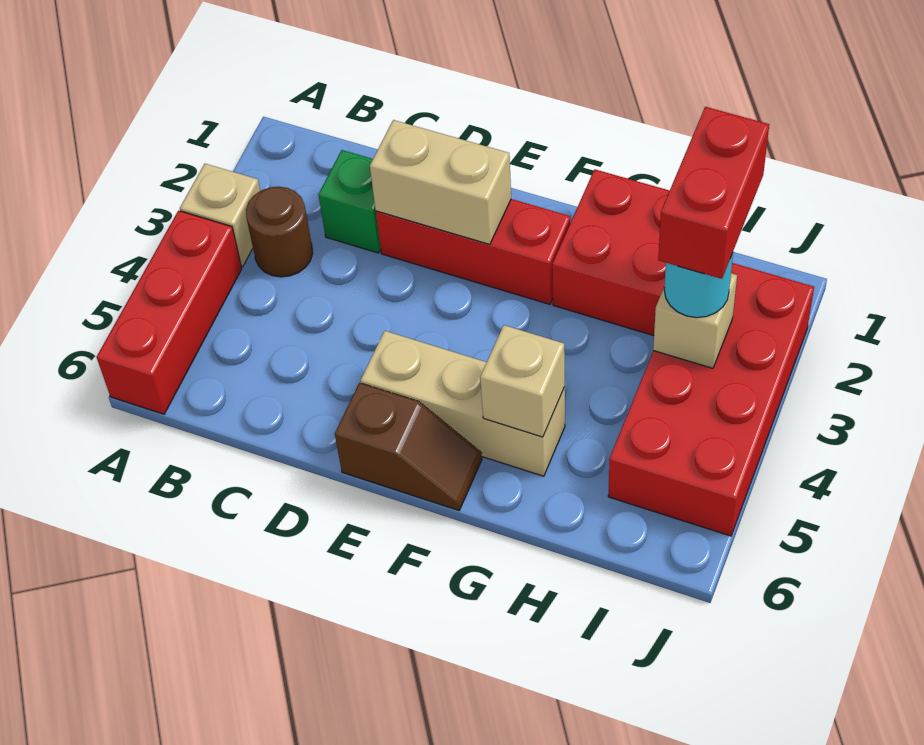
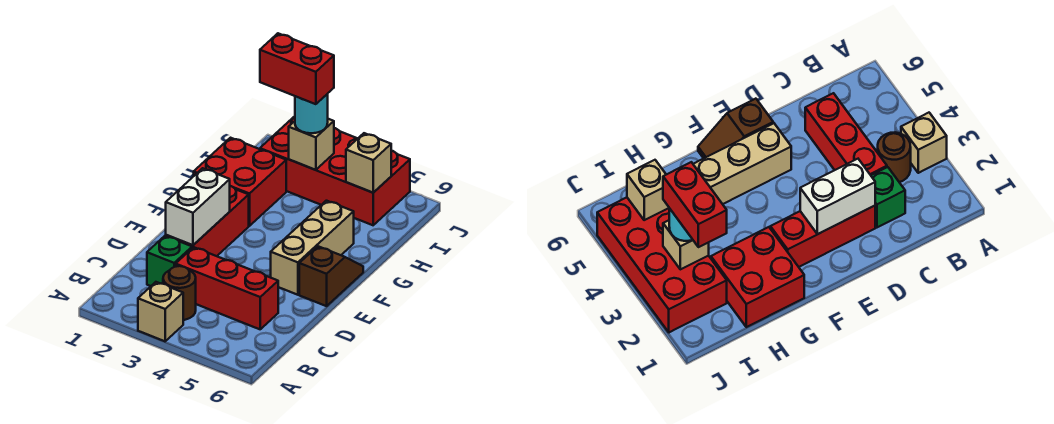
red 1x3 brick [97,211,242,414] -> red 1x3 brick moved to [176,247,279,329]
tan 1x2 brick [370,120,511,244] -> white 1x2 brick [166,168,230,245]
tan 1x1 brick [480,325,565,437] -> tan 1x1 brick moved to [346,133,391,193]

